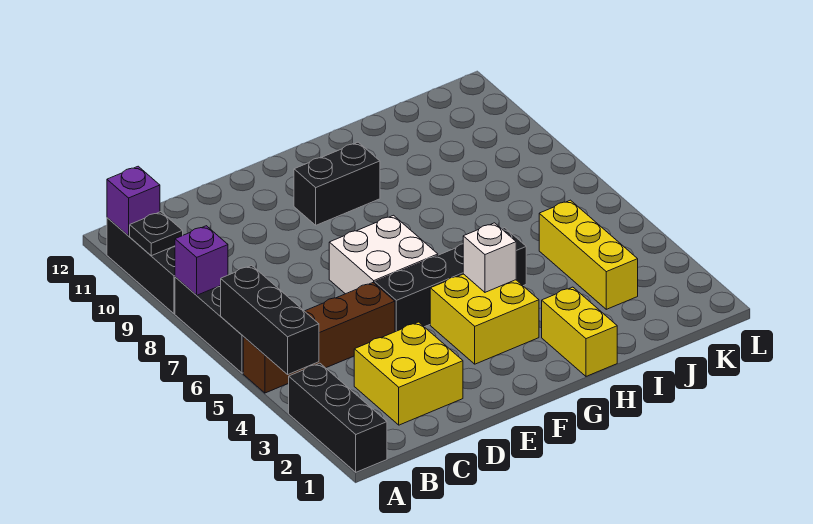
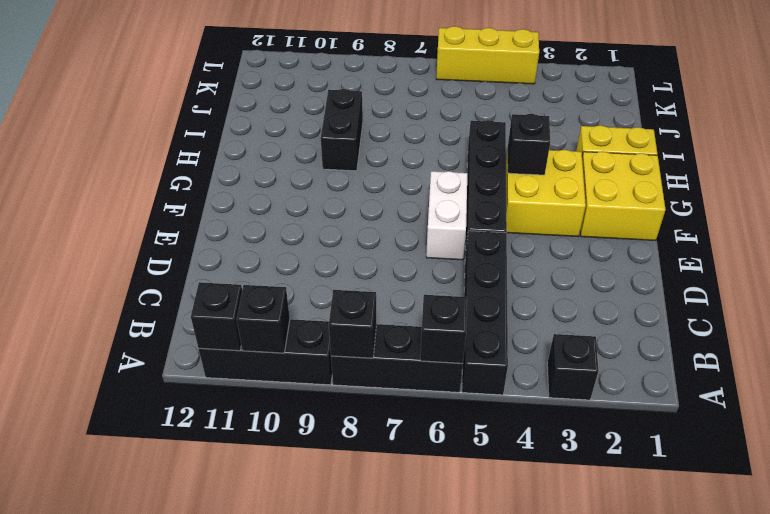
black 1x3 brick [289,363,387,472] -> black 1x1 brick [547,334,598,400]
black 1x3 brick [221,265,319,374] -> black 1x1 brick [420,295,467,363]
brown 1x4 brick [243,283,395,393] -> black 1x4 brick [462,231,508,395]
purple 1x1 brick [175,226,228,295] -> black 1x1 brick [329,290,376,358]
black 1x1 plate [130,212,183,256] -> black 1x1 brick [237,285,290,353]
purple 1x1 brick [107,166,160,236] -> black 1x1 brick [191,282,242,351]
yellow 2x2 brick [354,322,463,425] -> yellow 2x2 brick moved to [580,151,666,241]
white 2x2 brick [329,215,438,294] -> white 1x2 brick [426,171,467,260]
black 1x2 brick [294,142,380,225] -> black 1x2 brick moved to [321,89,363,171]
white 1x1 brick [463,223,516,292] -> black 1x1 brick [508,114,550,175]
yellow 1x3 brick [539,200,638,309] -> yellow 1x3 brick moved to [436,26,539,84]

